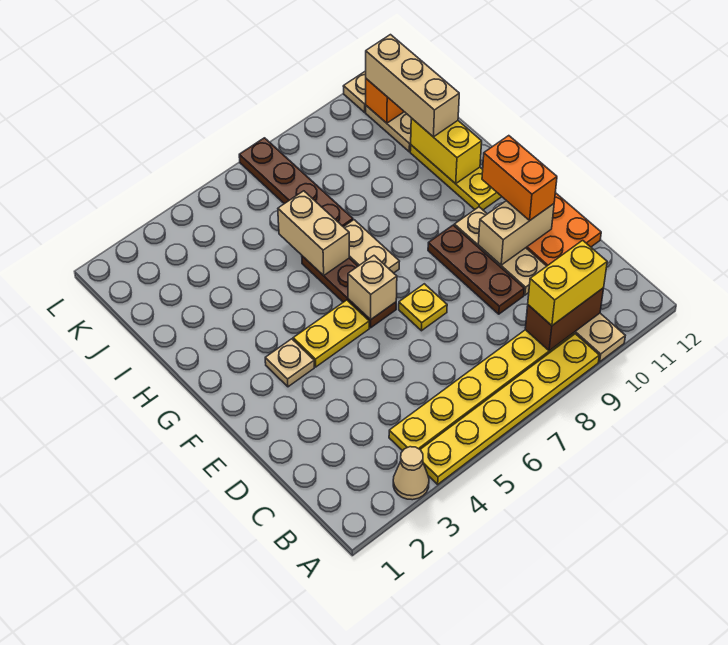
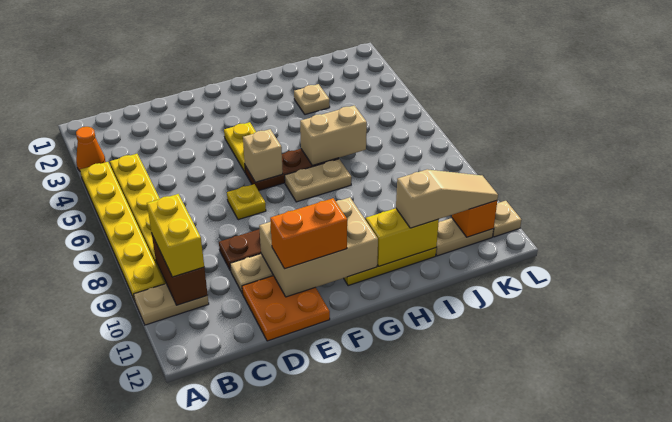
tan 1x1 cone [393,447,429,500] -> orange 1x1 cone [76,127,106,171]
tan 1x2 brick [478,201,554,265] -> tan 2x3 brick [259,197,378,297]
tan 1x1 plate [265,339,314,387] -> tan 1x1 plate moved to [294,84,330,115]
brown 1x4 plate [239,138,353,227] -> none
tan 1x3 brick [366,35,459,137] -> tan 1x3 slope [396,169,498,228]

